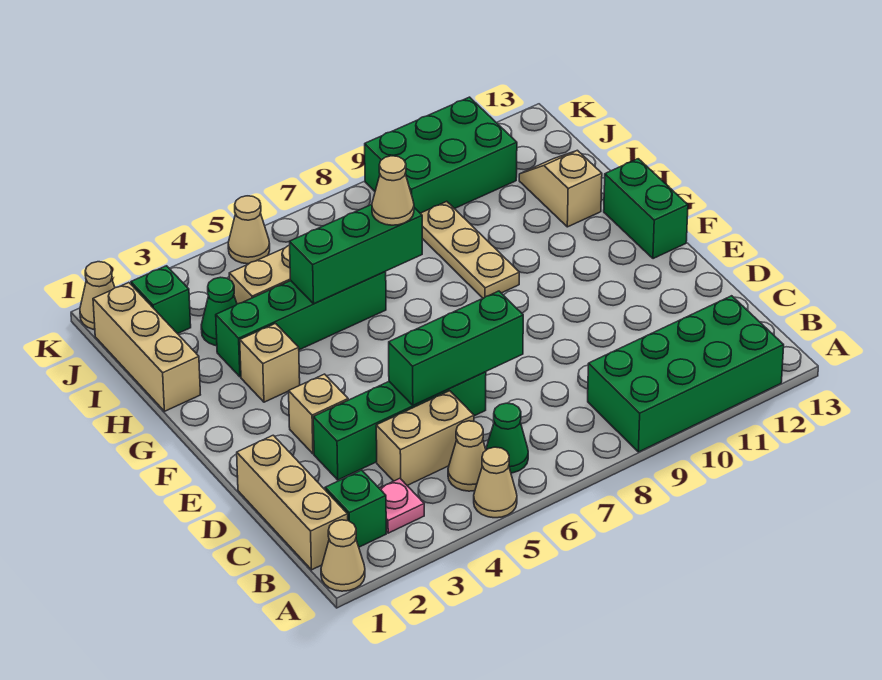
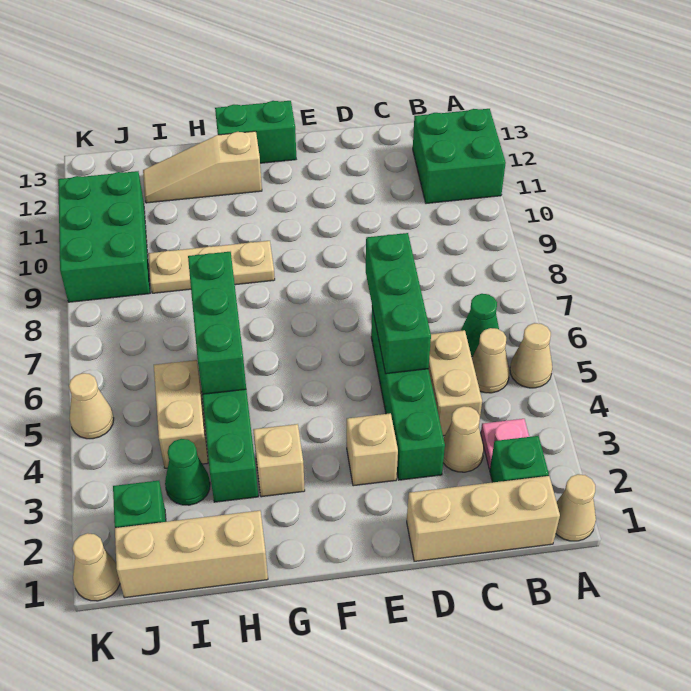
green 2x4 brick [588,296,784,452] -> green 2x2 brick [413,109,506,203]
tan 1x1 cone [372,156,414,225] -> tan 1x1 cone moved to [443,406,484,472]
tan 1x2 slope [519,150,602,227] -> tan 1x3 slope [143,131,262,203]

